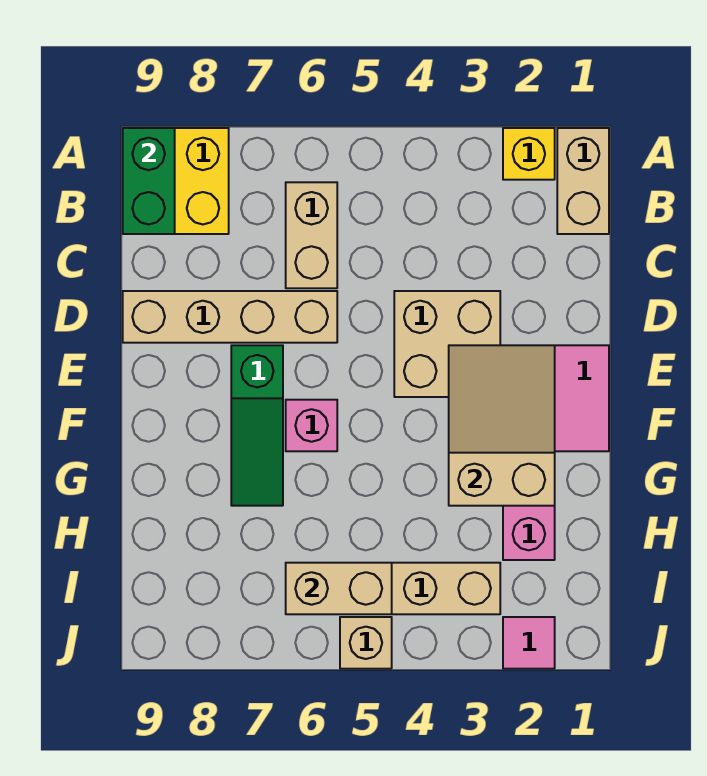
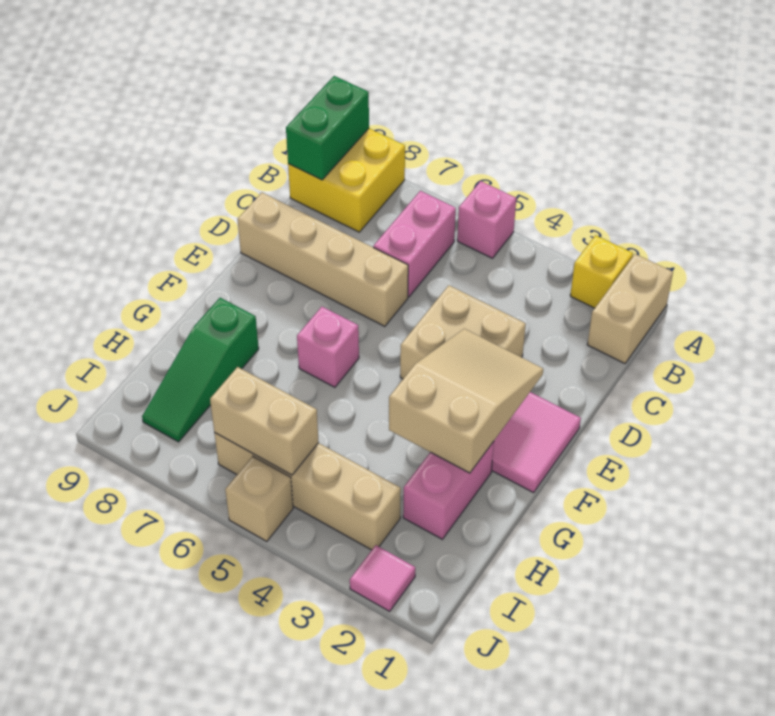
none -> pink 1x1 brick [457,181,516,258]
tan 1x2 brick [286,182,337,288] -> pink 1x2 brick [373,191,456,297]
green 1x3 slope [231,345,283,506] -> green 1x3 slope moved to [142,298,259,442]

